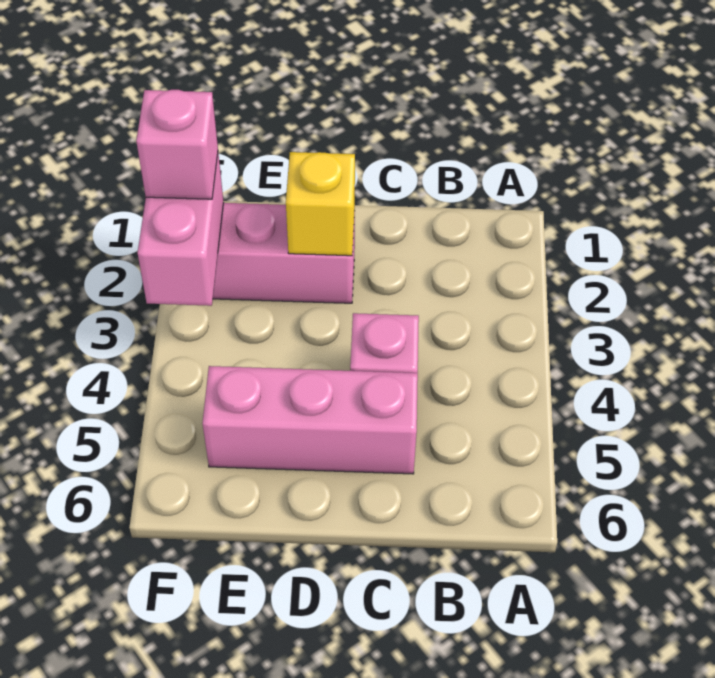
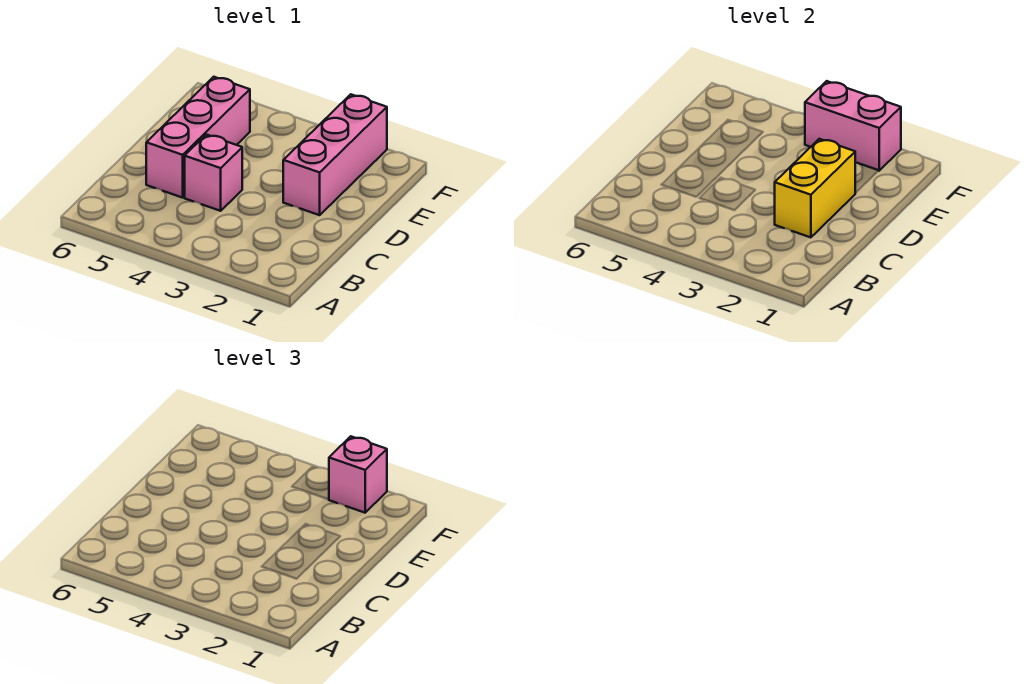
yellow 1x1 brick [286,152,355,256] -> yellow 1x2 brick [775,139,855,237]

